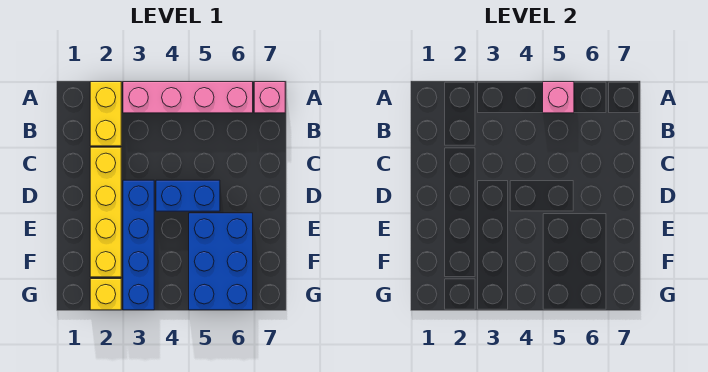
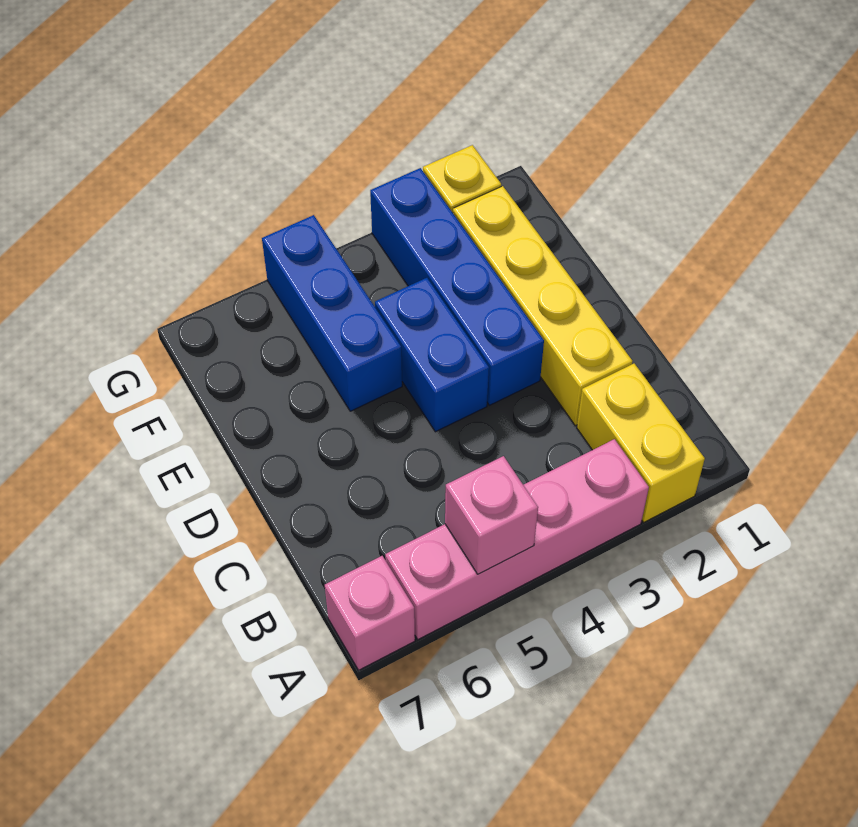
blue 1x2 brick [156,180,220,211] -> blue 1x2 brick turned to [375,278,489,432]
blue 2x3 brick [189,213,253,310] -> blue 1x3 brick [262,215,402,411]

